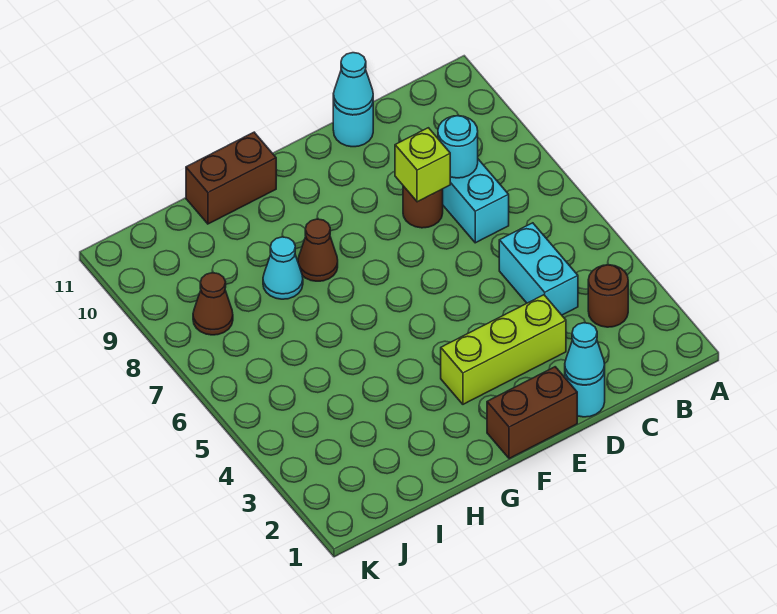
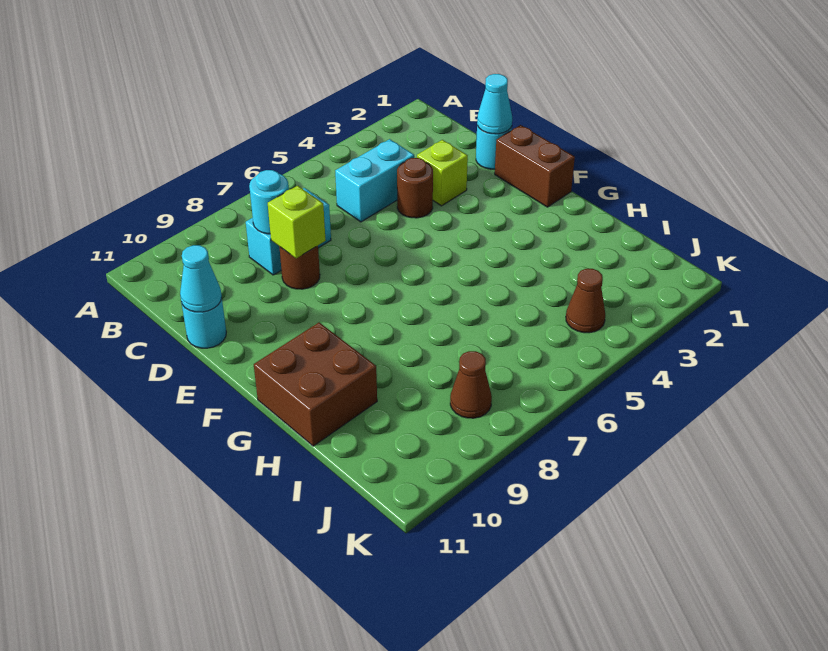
brown 1x1 round brick [588,265,628,327] -> brown 1x1 round brick moved to [397,158,433,218]
lime 1x3 brick [441,295,566,404] -> lime 1x1 brick [417,140,468,206]
brown 1x1 cone [298,219,338,281] -> brown 1x1 cone moved to [566,269,605,333]
brown 1x2 brick [186,132,276,224] -> brown 2x2 brick [254,322,377,446]
cyan 1x1 cone [263,237,303,299] -> none

